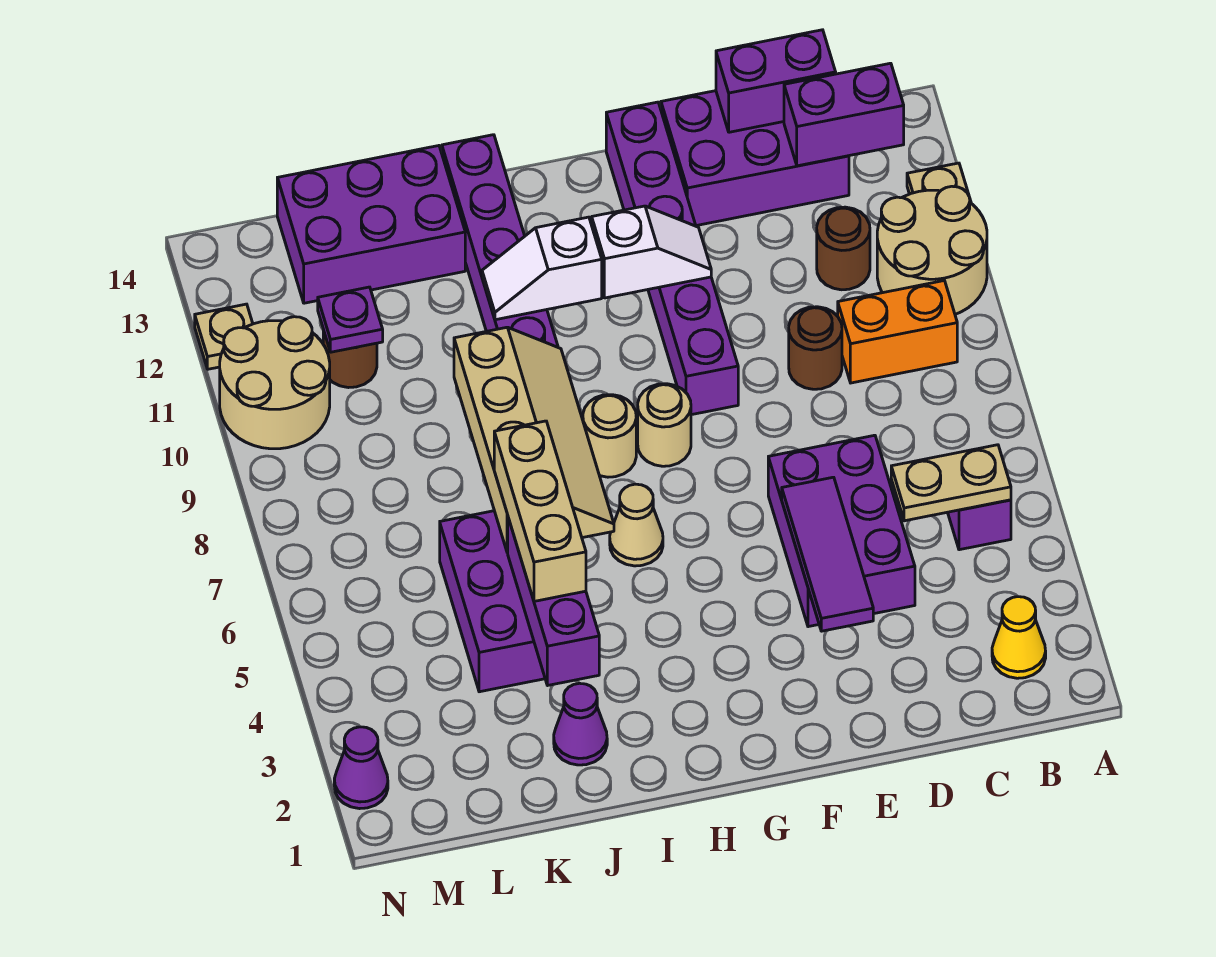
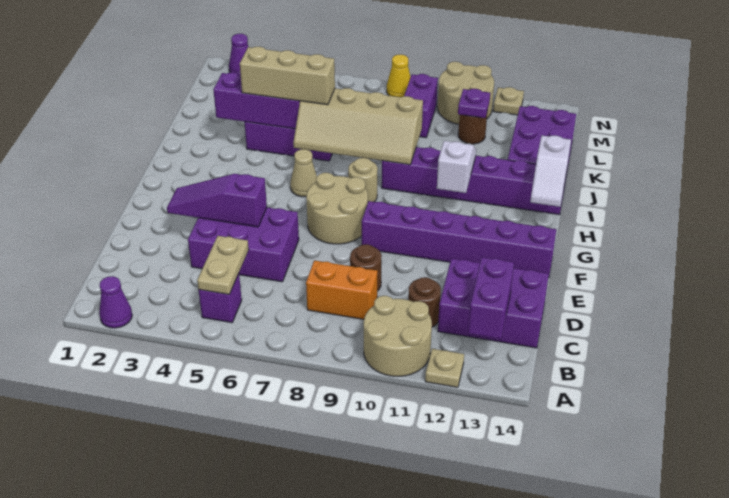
yellow 1x1 cone [992,597,1046,678] -> yellow 1x1 cone moved to [387,55,411,97]
orange 1x2 brick [838,281,957,383] -> orange 1x2 brick turned to [306,260,378,319]
purple 2x3 brick [661,91,849,226] -> purple 2x3 brick turned to [438,258,549,348]
purple 1x2 brick [716,30,836,132] -> purple 1x2 brick moved to [404,74,438,138]
purple 1x3 tile [782,477,873,631] -> purple 1x3 slope [167,174,267,227]
white 1x2 slope [592,206,711,298] -> white 1x2 slope moved to [530,136,571,207]
tan 1x1 round brick [638,384,691,466] -> tan 2x2 round brick [306,173,368,244]
purple 1x1 cone [554,683,607,765] -> purple 1x1 cone moved to [99,276,132,328]

